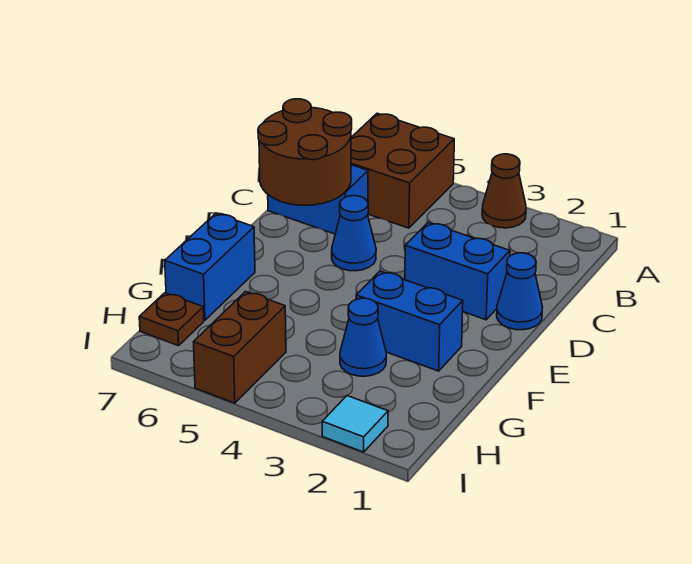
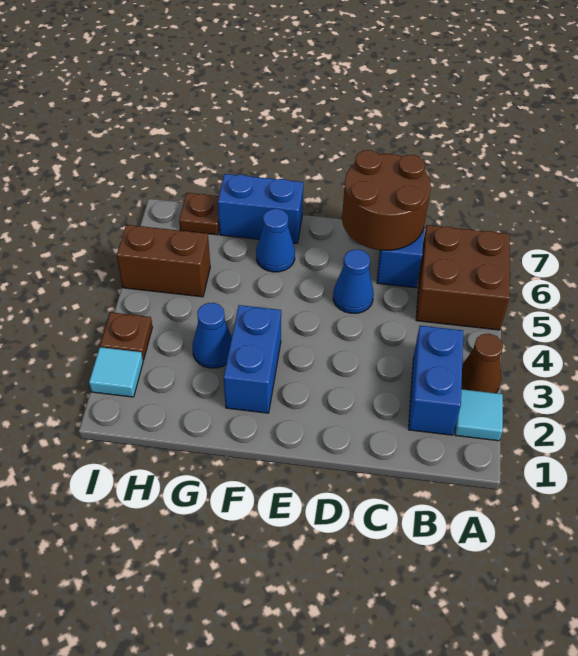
none -> cyan 1x1 tile [455,389,503,441]
blue 1x1 cone [497,253,542,330] -> blue 1x1 cone moved to [256,209,295,272]
blue 1x2 brick [405,223,510,320] -> blue 1x2 brick moved to [408,326,463,435]
none -> brown 1x1 plate [100,312,152,360]

